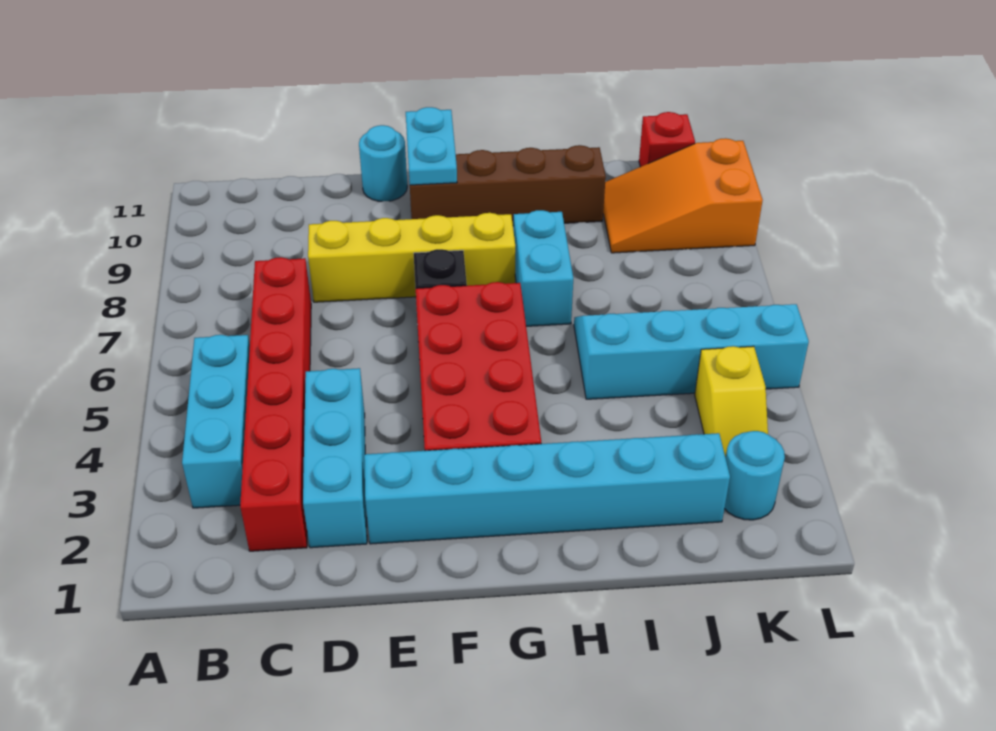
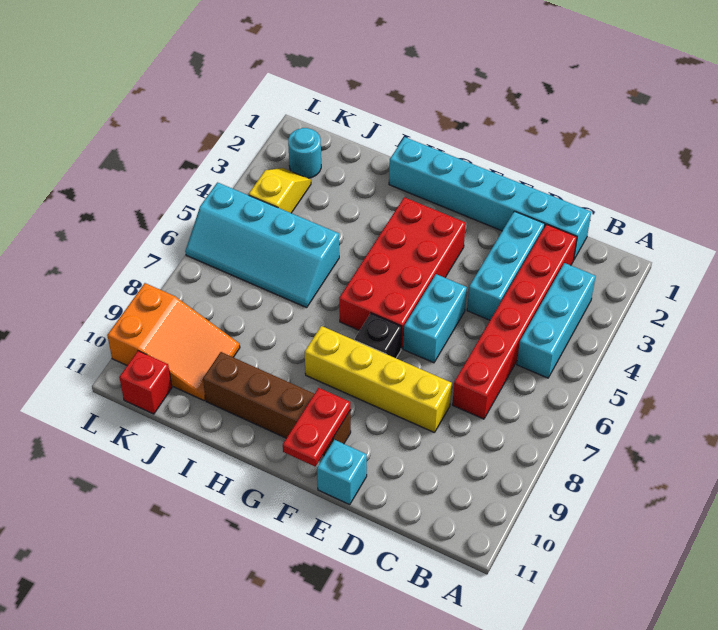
cyan 1x6 brick [364,433,730,544] -> cyan 1x6 brick moved to [389,137,591,259]
cyan 1x1 round brick [359,125,407,201] -> cyan 1x1 brick [317,440,367,505]
cyan 1x2 plate [406,107,457,185] -> red 1x2 plate [283,388,351,466]
cyan 1x2 brick [514,210,573,326] -> cyan 1x2 brick moved to [403,274,467,363]

